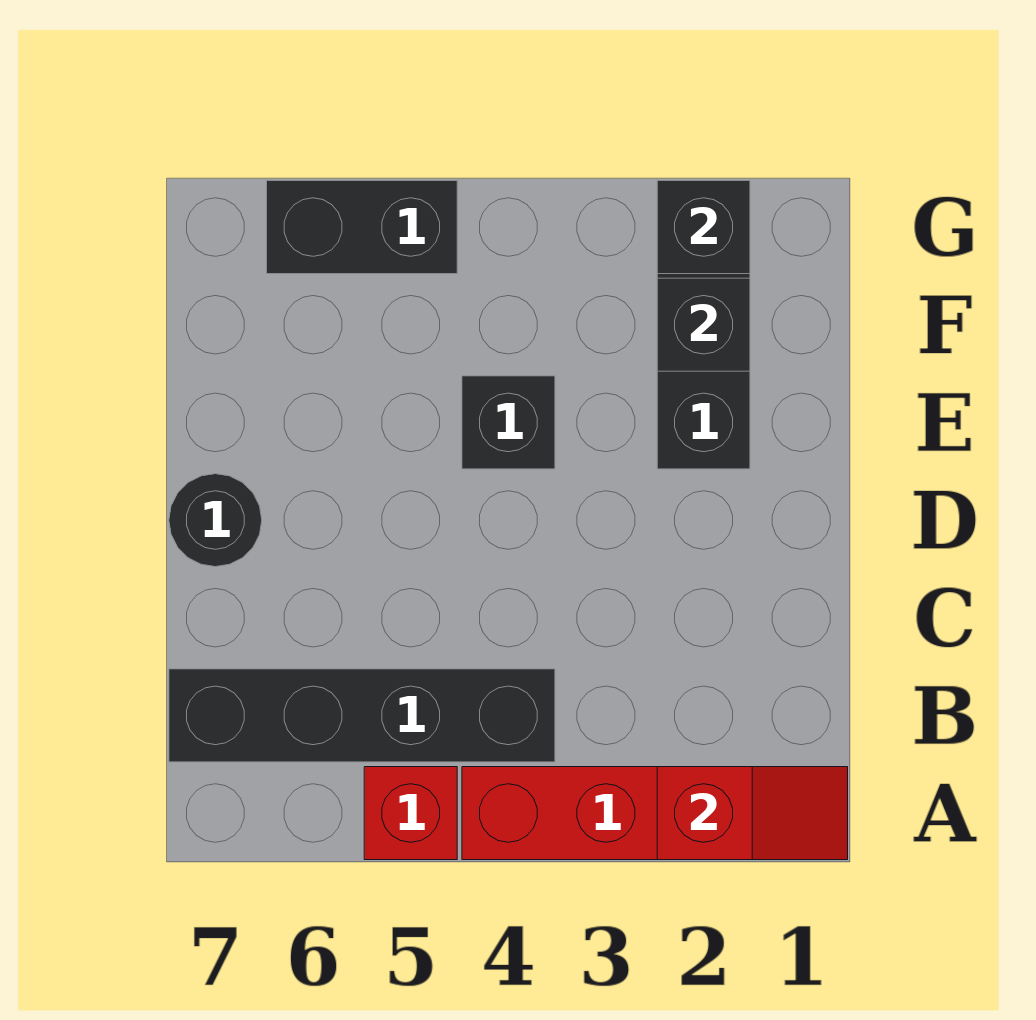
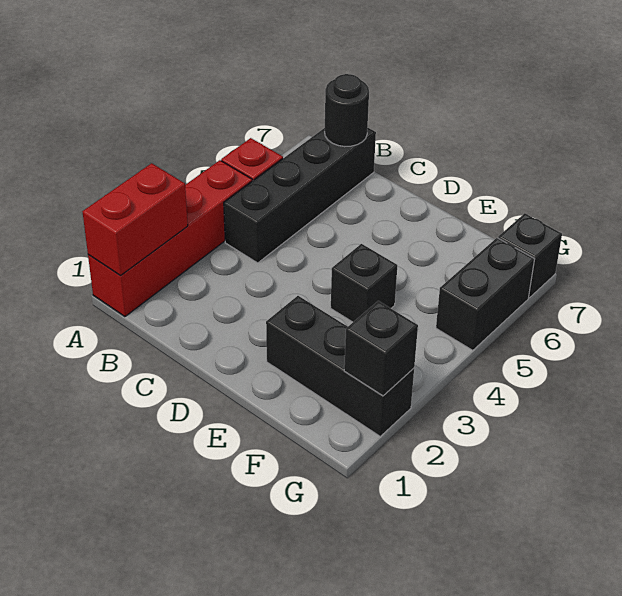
red 1x2 slope [657,767,848,860] -> red 1x2 brick [82,163,188,276]
black 1x1 round brick [169,474,262,567] -> black 1x1 round brick moved to [325,74,369,147]
black 1x1 brick [657,278,750,371] -> black 1x1 brick moved to [498,213,562,298]

